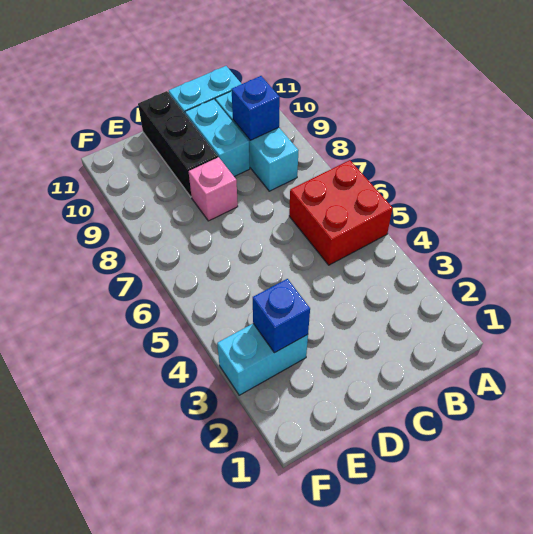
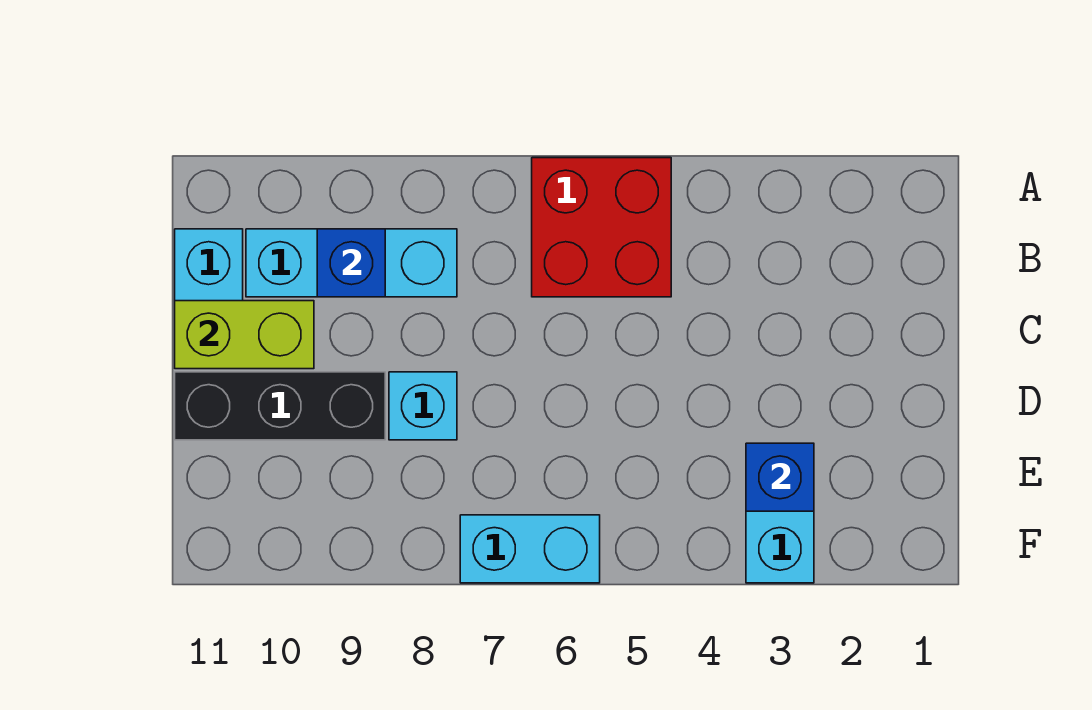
cyan 1x2 brick [185,99,250,177] -> cyan 1x2 brick moved to [460,515,600,583]
none -> lime 1x2 brick [175,301,314,369]
pink 1x1 brick [189,157,238,221] -> cyan 1x1 brick [389,372,457,440]

